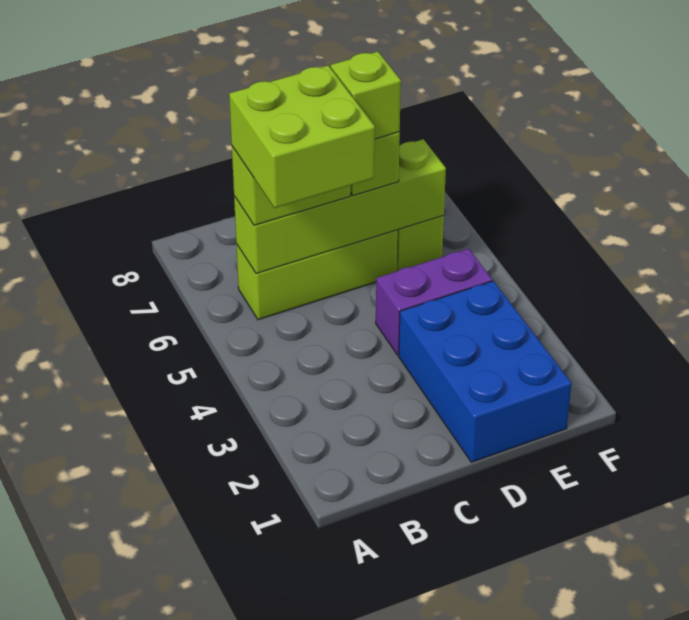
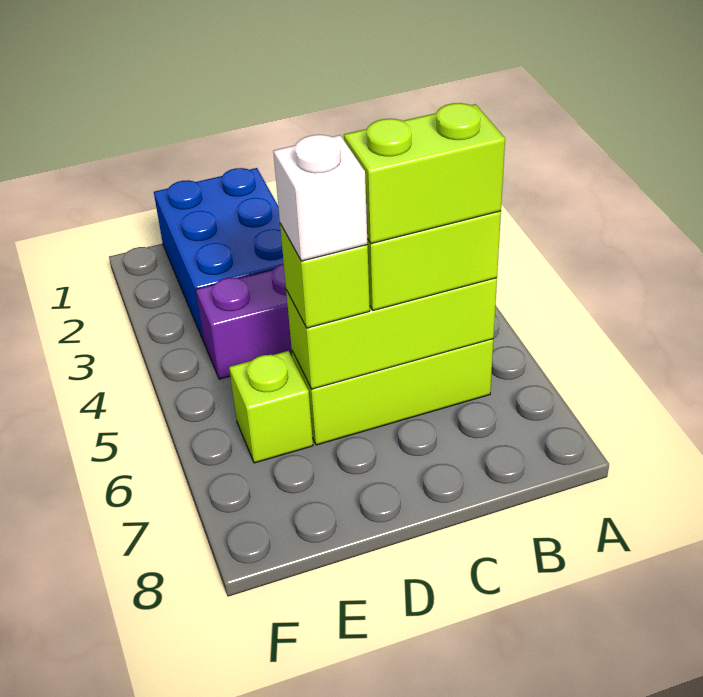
lime 2x2 brick [229,66,375,208] -> lime 1x2 brick [344,103,505,244]
lime 1x4 brick [234,139,446,274] -> lime 1x3 brick [286,278,497,389]
lime 1x1 brick [331,52,401,139] -> white 1x1 brick [273,135,368,261]

